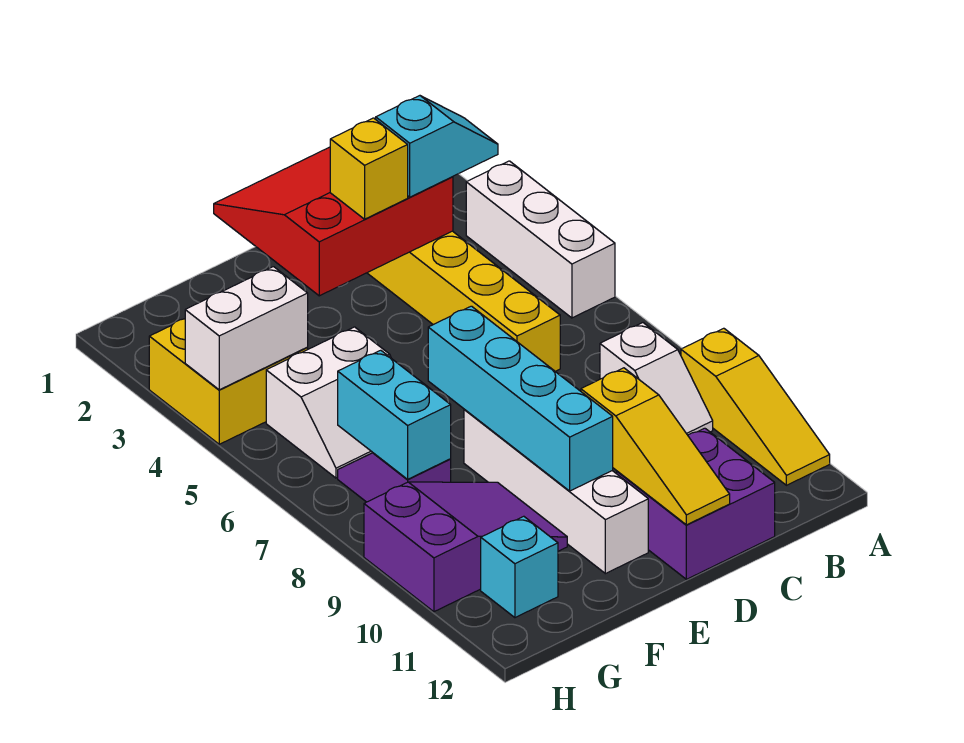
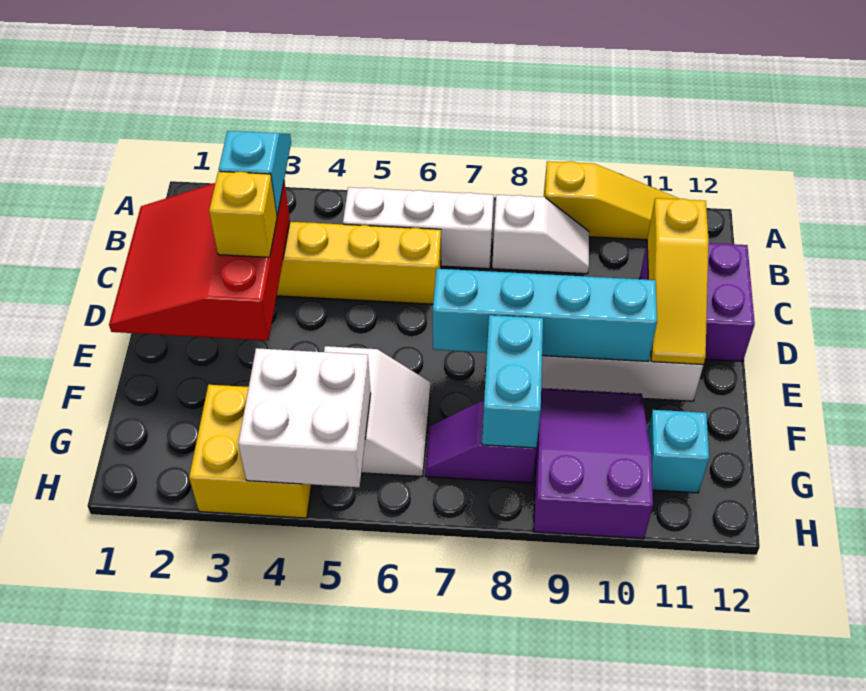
white 1x3 brick [466,161,615,318] -> white 1x3 brick moved to [343,187,494,269]
yellow 1x3 slope [581,368,730,525] -> yellow 1x3 slope turned to [647,198,709,365]
white 1x2 brick [185,267,308,390] -> white 2x2 brick [238,348,371,487]
cyan 1x2 brick [338,350,451,479] -> cyan 1x2 brick turned to [482,315,543,448]

